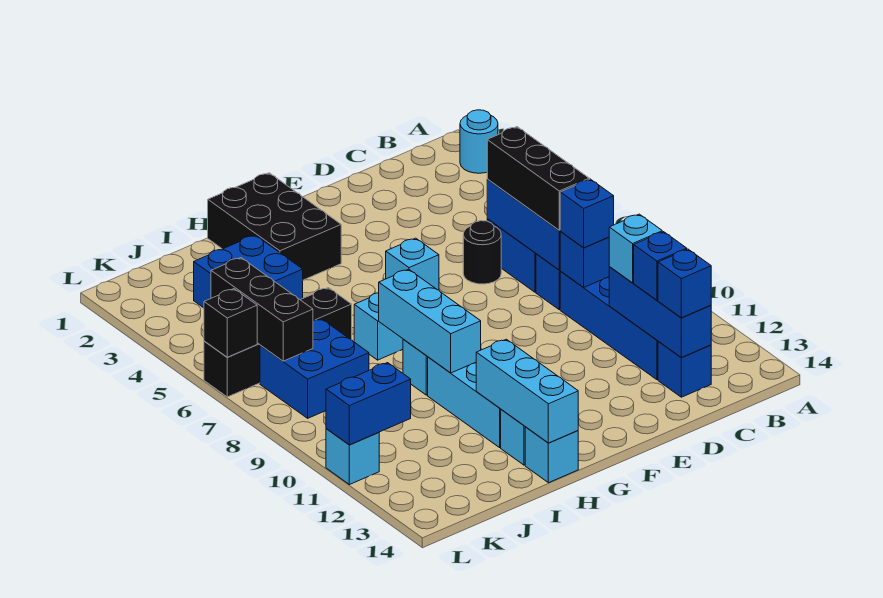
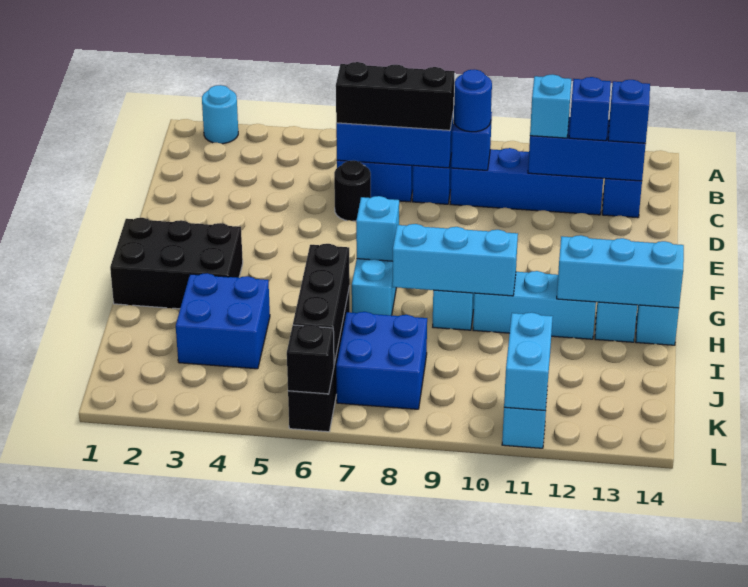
blue 1x1 brick [560,179,614,248] -> blue 1x1 round brick [454,69,492,132]
black 1x3 brick [211,258,313,361] -> black 1x3 brick turned to [293,244,350,364]
blue 1x2 brick [326,363,411,445] -> cyan 1x2 brick [504,313,553,411]

